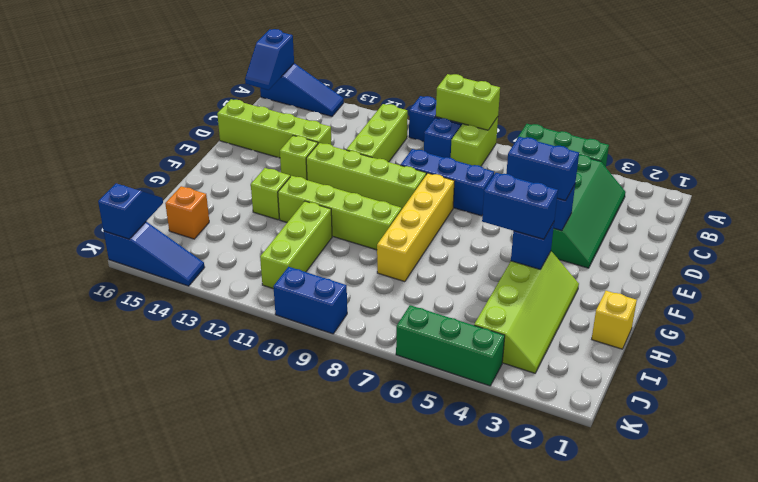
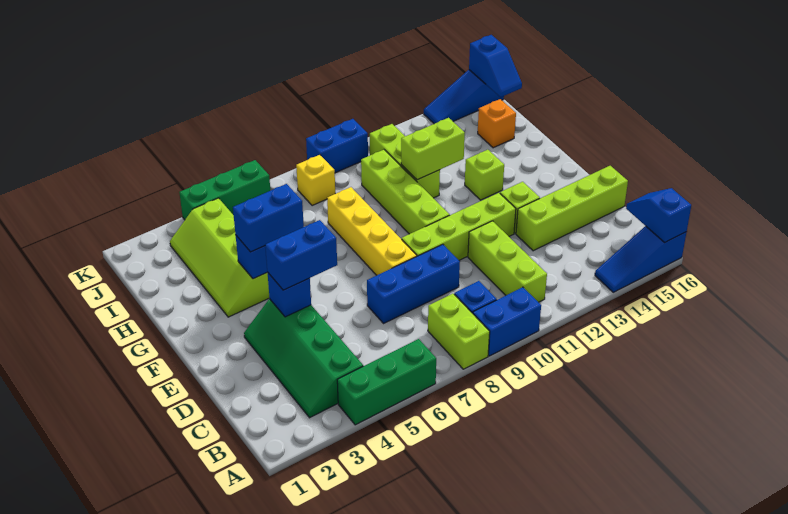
lime 1x2 brick [436,74,500,130] -> lime 1x2 brick moved to [401,118,465,180]
lime 1x4 brick [278,176,402,250] -> lime 1x4 brick turned to [361,150,450,234]
yellow 1x1 brick [592,291,637,349] -> yellow 1x1 brick moved to [296,155,335,206]

